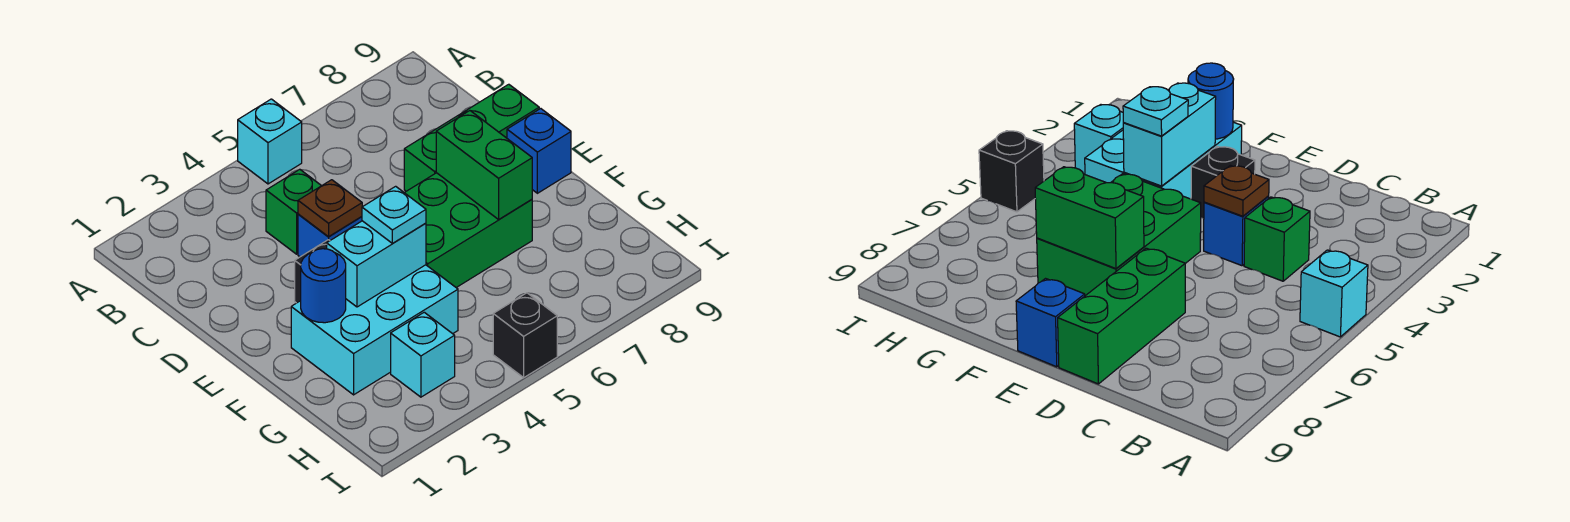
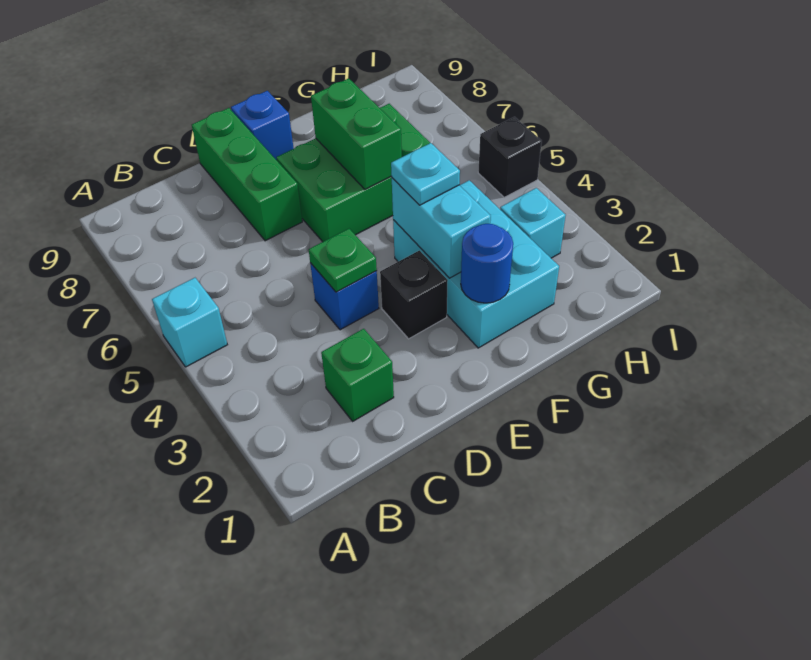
green 1x1 brick [266,169,321,254] -> green 1x1 brick moved to [321,329,394,421]
brown 1x1 plate [298,180,362,237] -> green 1x1 plate [309,229,377,292]
green 2x3 brick [405,173,532,288] -> green 2x3 brick turned to [276,104,430,242]
green 1x2 brick [436,111,532,219] -> green 1x2 brick turned to [311,78,402,190]

